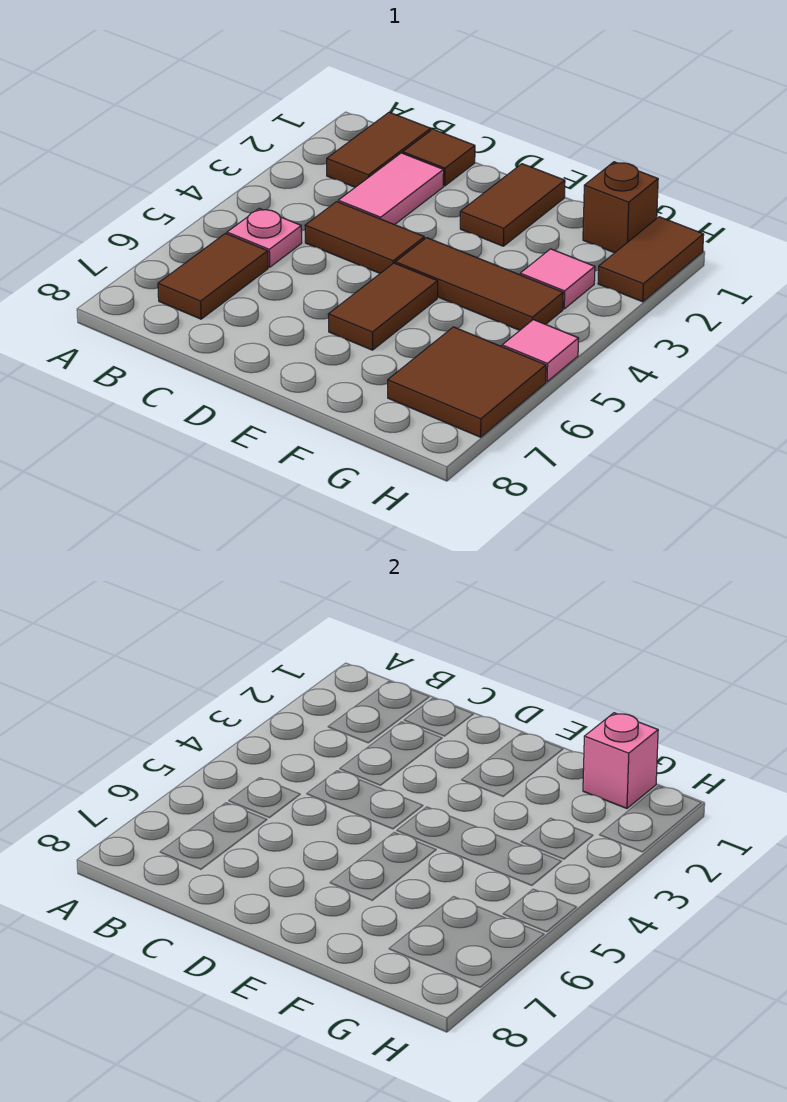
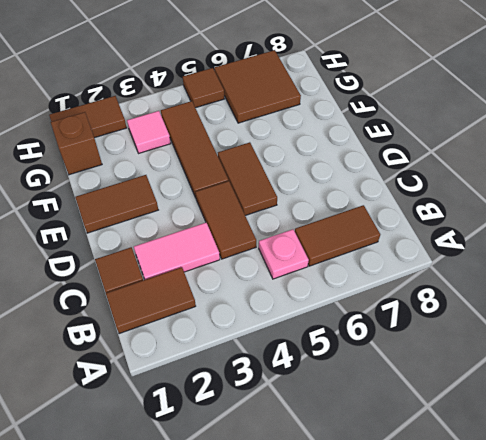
brown 1x2 tile [328,263,438,350] -> brown 1x2 tile turned to [218,142,277,216]
pink 1x1 brick [583,713,658,808] -> none
pink 1x1 tile [502,320,579,382] -> brown 1x1 tile [183,68,224,108]

